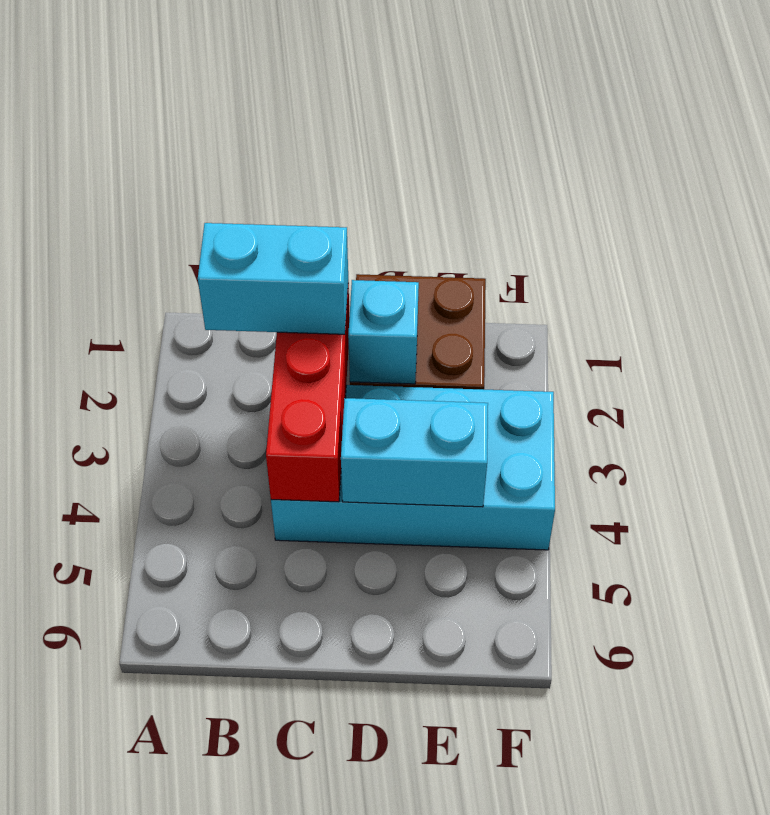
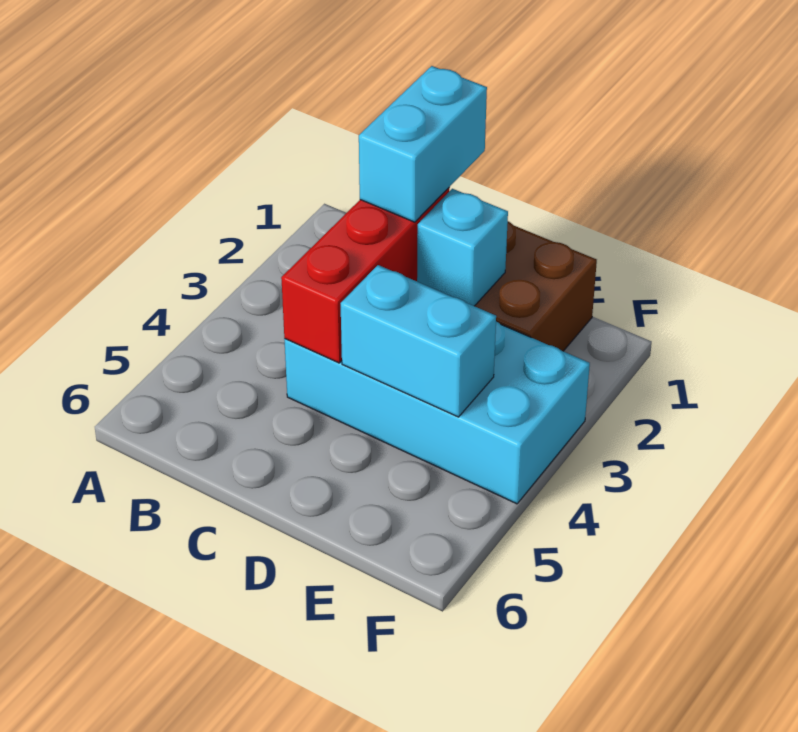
cyan 1x2 brick [198,223,348,334] -> cyan 1x2 brick turned to [359,66,487,222]

